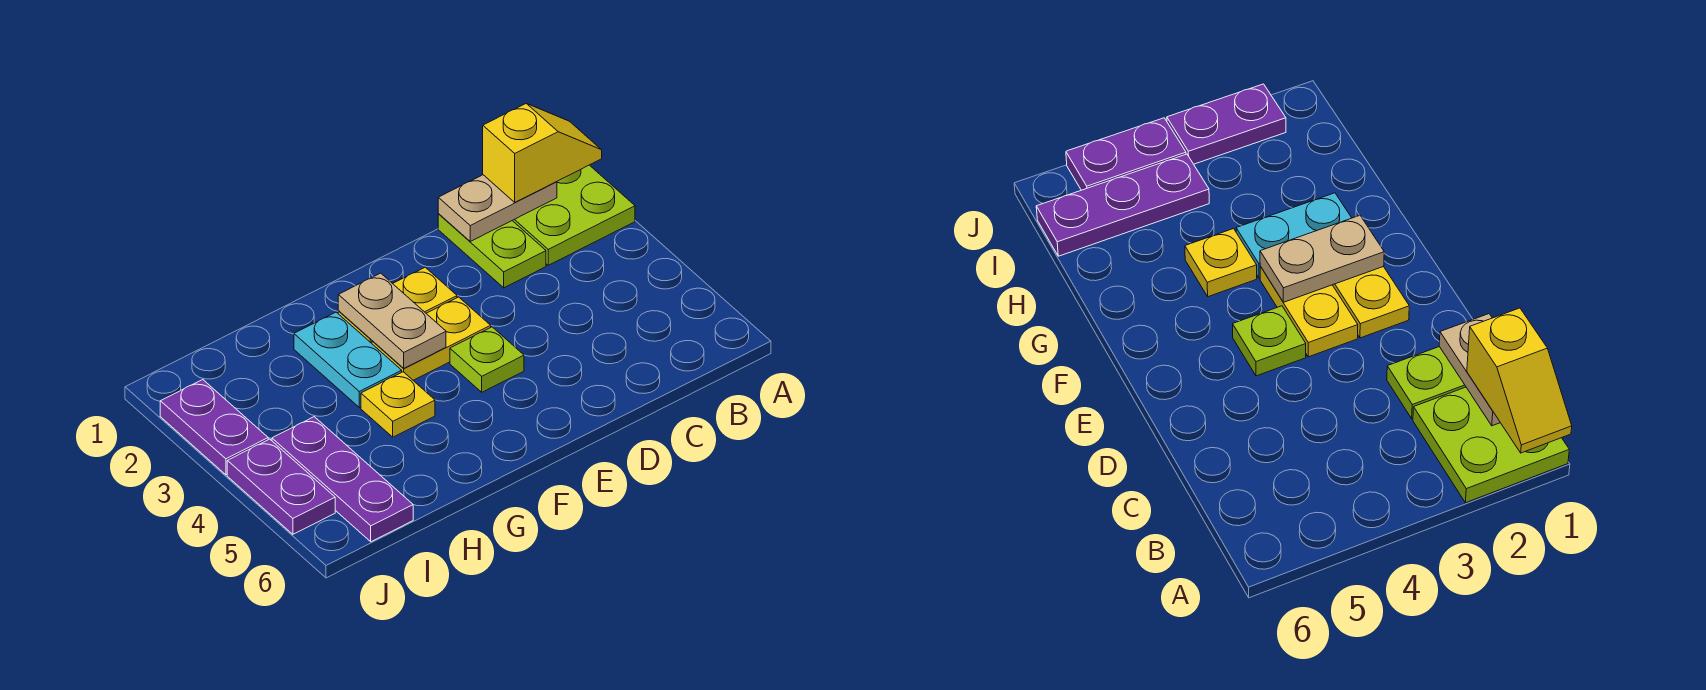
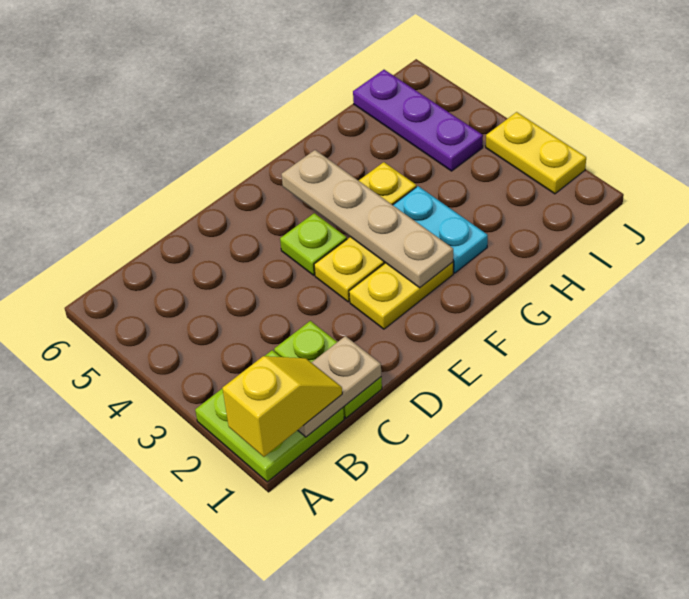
yellow 1x2 slope [483,104,602,202] -> yellow 1x2 slope turned to [222,356,342,457]
tan 1x2 plate [338,273,446,368] -> tan 1x4 plate [281,150,453,288]
purple 1x2 plate [160,380,268,475] -> yellow 1x2 plate [486,112,586,194]
purple 1x2 plate [227,439,335,534] -> none

